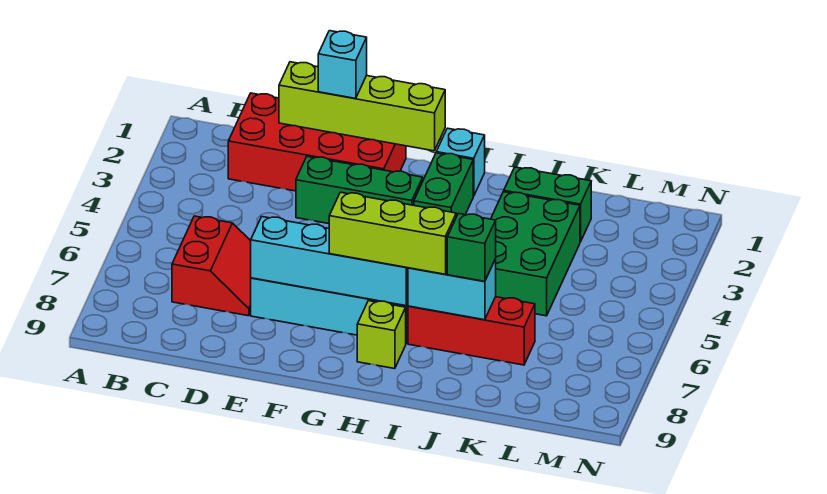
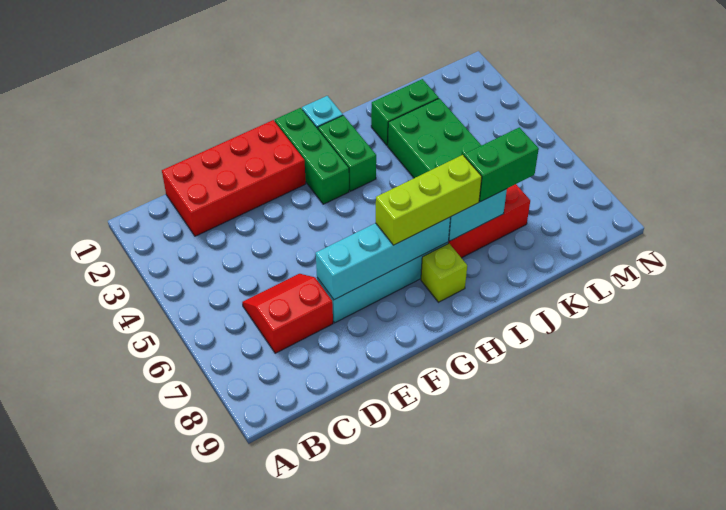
red 2x2 slope [172,216,251,316] -> red 2x2 slope turned to [242,274,333,353]
lime 1x4 brick [279,62,445,151] -> none
cyan 1x1 brick [318,31,367,99] -> none
green 1x3 brick [296,157,423,224] -> green 1x3 brick turned to [275,108,349,204]
green 1x1 brick [447,214,496,282] -> green 1x2 brick [464,127,539,202]

